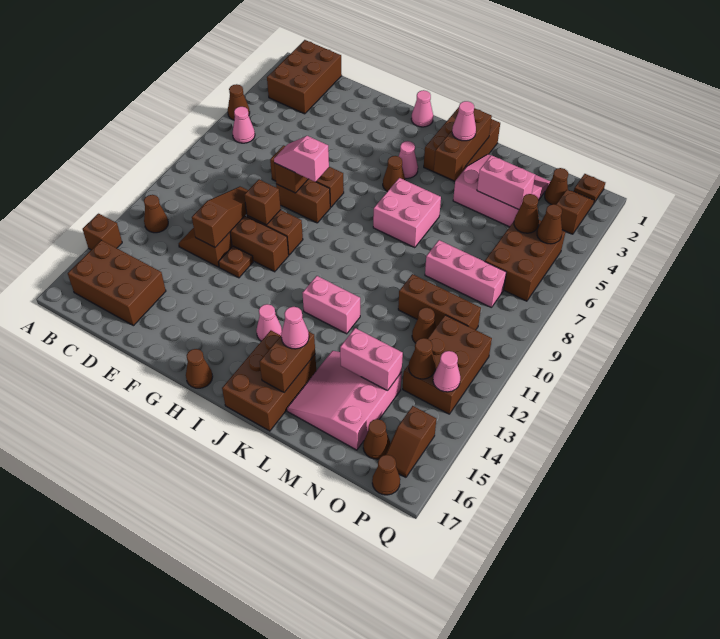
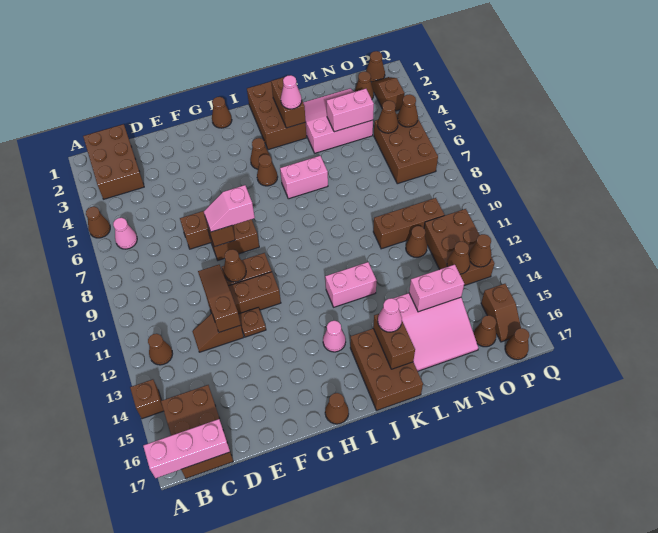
brown 2x3 brick [68,240,166,326] -> brown 2x3 brick turned to [161,385,233,478]
brown 1x1 brick [244,180,281,225] -> brown 1x1 cone [223,249,246,282]
pink 1x1 cone [411,90,433,127] -> brown 1x1 cone [212,97,232,128]
pink 1x1 cone [399,141,418,178] -> brown 1x1 cone [250,138,270,169]
pink 2x2 brick [373,178,441,248] -> pink 1x2 brick [280,156,328,199]
brown 1x3 brick [434,108,492,180] -> brown 1x2 brick [271,77,306,128]
pink 3x3 slope [287,351,402,450] -> pink 3x3 slope turned to [393,293,478,371]
pink 1x3 brick [425,240,506,308] -> pink 1x3 brick moved to [143,419,230,478]
brown 1x1 plate [574,174,605,203] -> brown 1x1 cone [366,51,385,82]
pink 1x1 cone [433,351,460,392] -> brown 1x1 cone [469,234,492,267]

